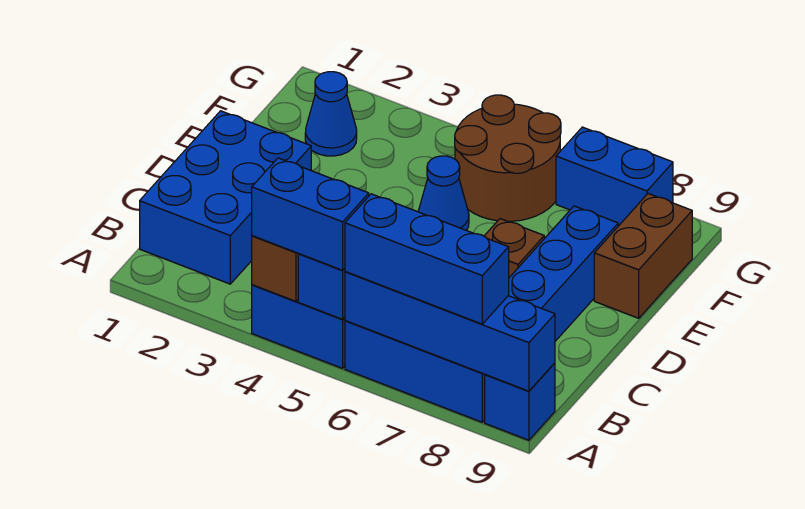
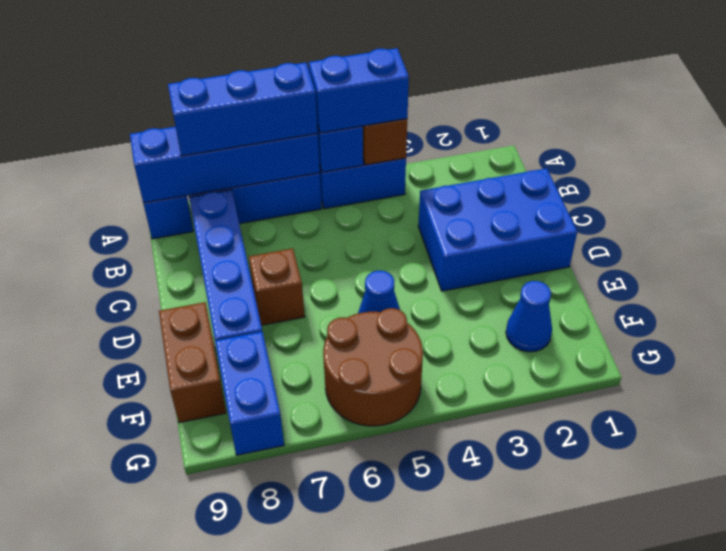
blue 2x3 brick [140,111,311,284] -> blue 2x3 brick turned to [418,168,577,291]
blue 1x2 brick [556,127,673,226] -> blue 1x2 brick turned to [215,332,284,455]

